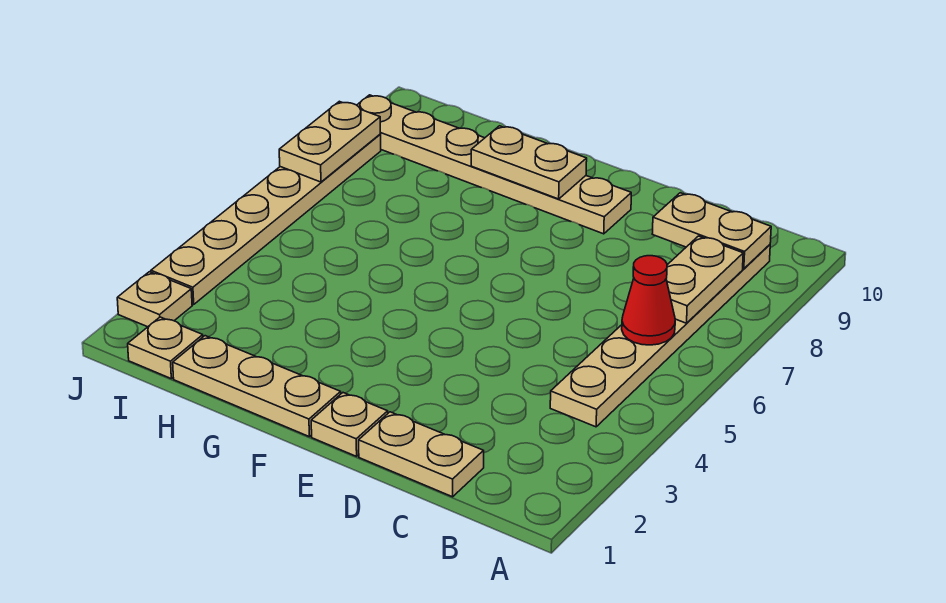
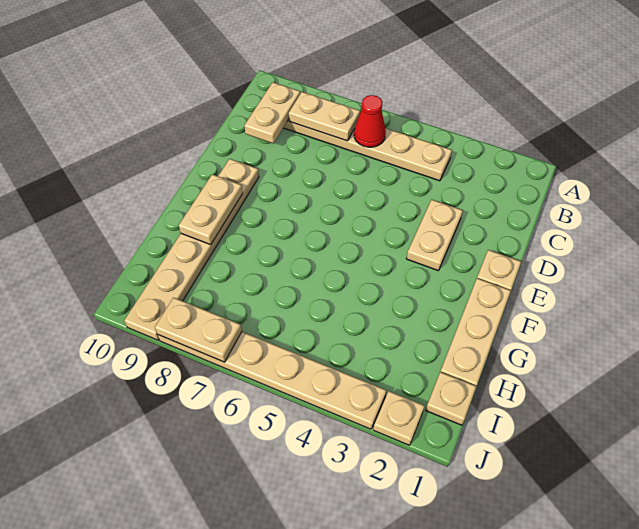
tan 1x2 plate [359,412,484,497] -> tan 1x2 plate moved to [406,200,463,271]

